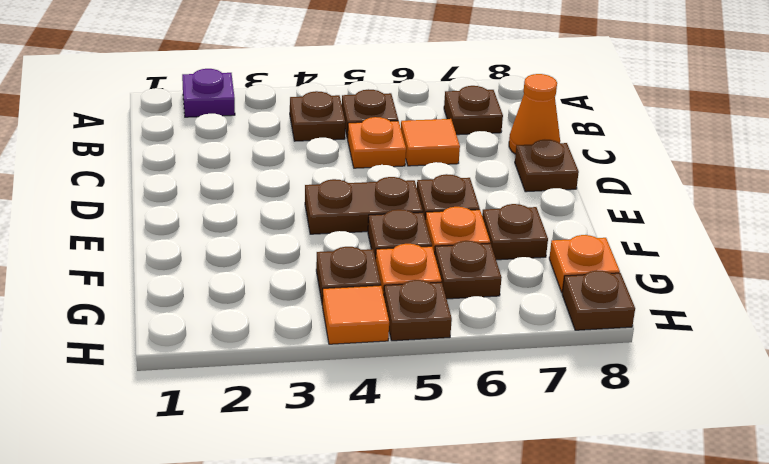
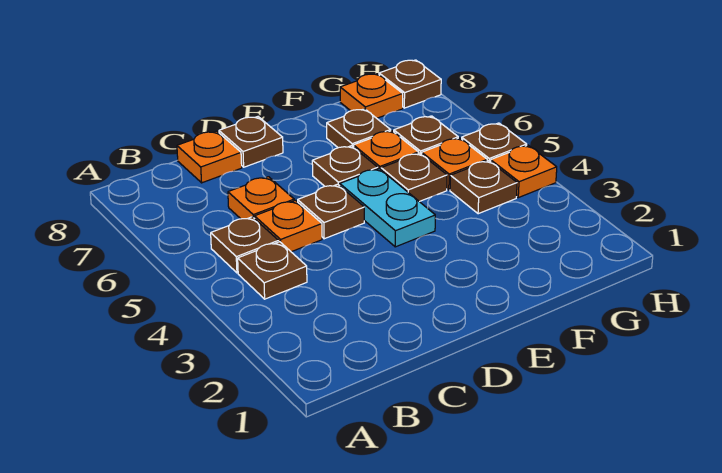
purple 1x1 plate [182,69,235,117] -> none
brown 1x1 plate [444,86,503,135] -> brown 1x1 plate moved to [298,184,364,239]
orange 1x1 tile [401,119,460,166] -> orange 1x1 plate [228,177,294,219]
orange 1x1 cone [509,74,560,154] -> orange 1x1 plate [177,131,242,183]
brown 1x2 plate [305,177,423,234] -> cyan 1x2 plate [340,169,435,247]
orange 1x1 tile [323,285,389,344] -> orange 1x1 plate [491,145,557,198]

